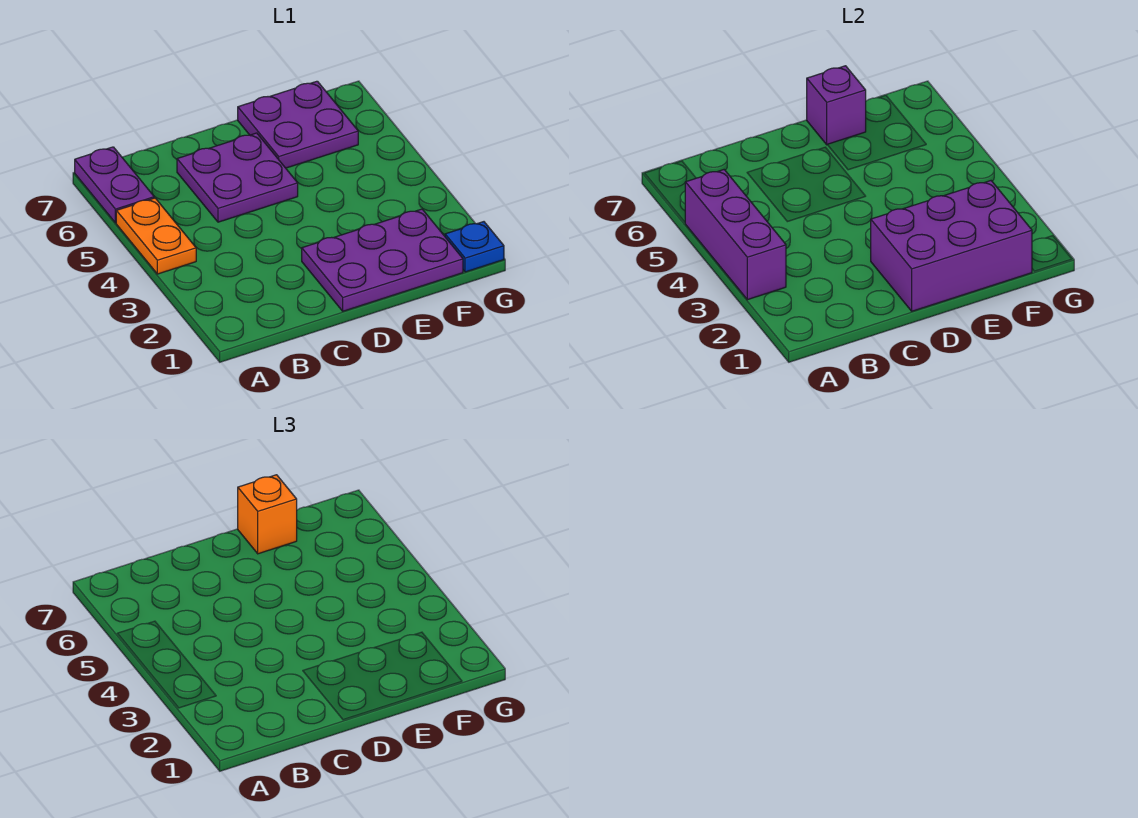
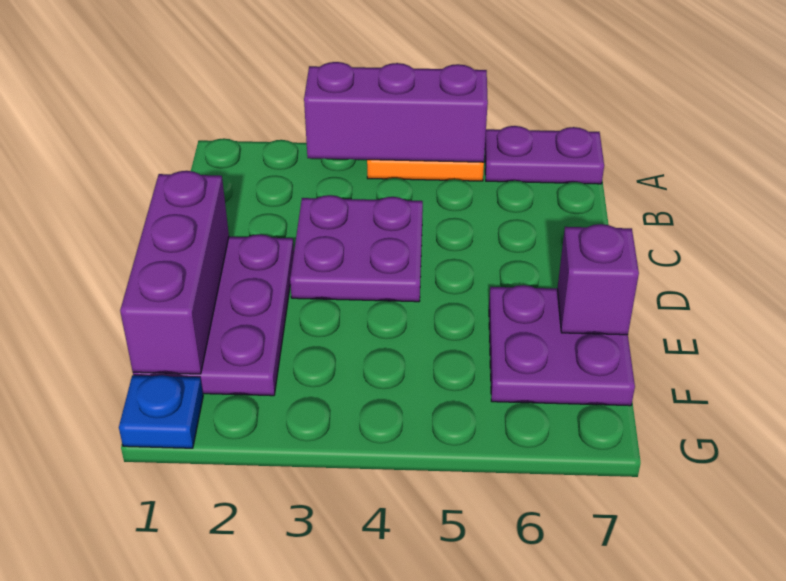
purple 2x2 plate [177,133,298,222] -> purple 2x2 plate moved to [290,195,423,302]
purple 2x3 brick [871,181,1032,311] -> purple 1x3 brick [120,171,229,374]
orange 1x1 brick [238,475,297,554] -> none

